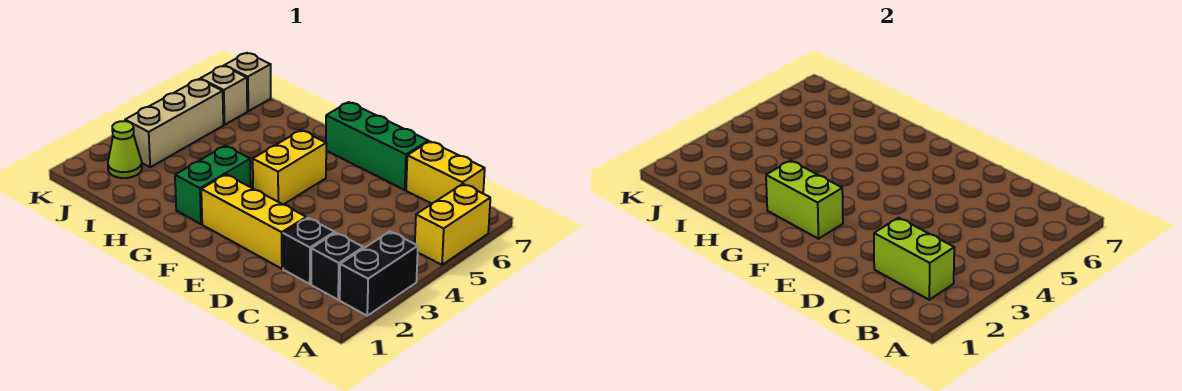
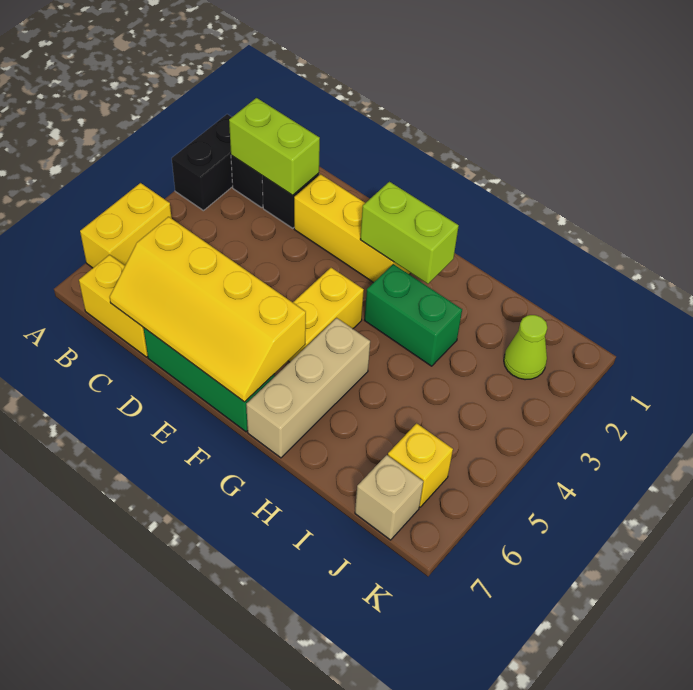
none -> yellow 2x4 slope [110,217,306,402]
green 1x2 brick [175,146,251,224] -> green 1x2 brick turned to [364,264,462,366]
tan 1x3 brick [125,79,223,167] -> tan 1x3 brick moved to [246,318,370,458]
tan 1x1 brick [200,66,247,125] -> yellow 1x1 brick [388,423,453,507]

